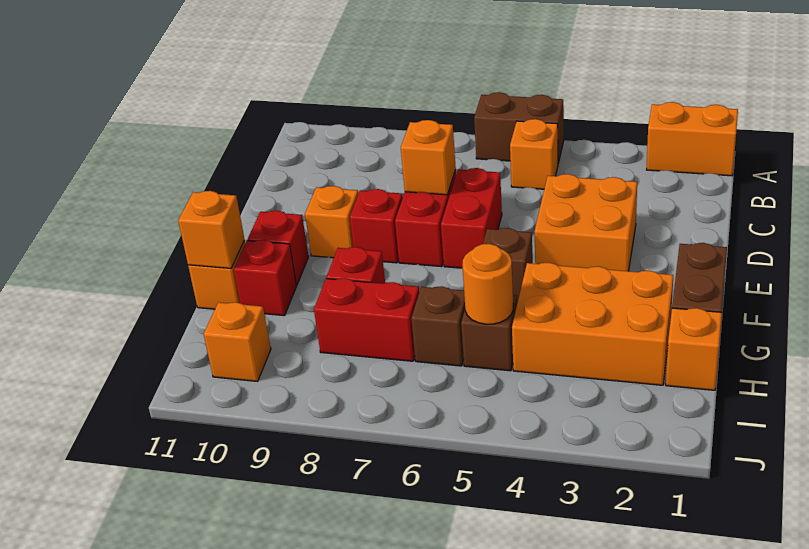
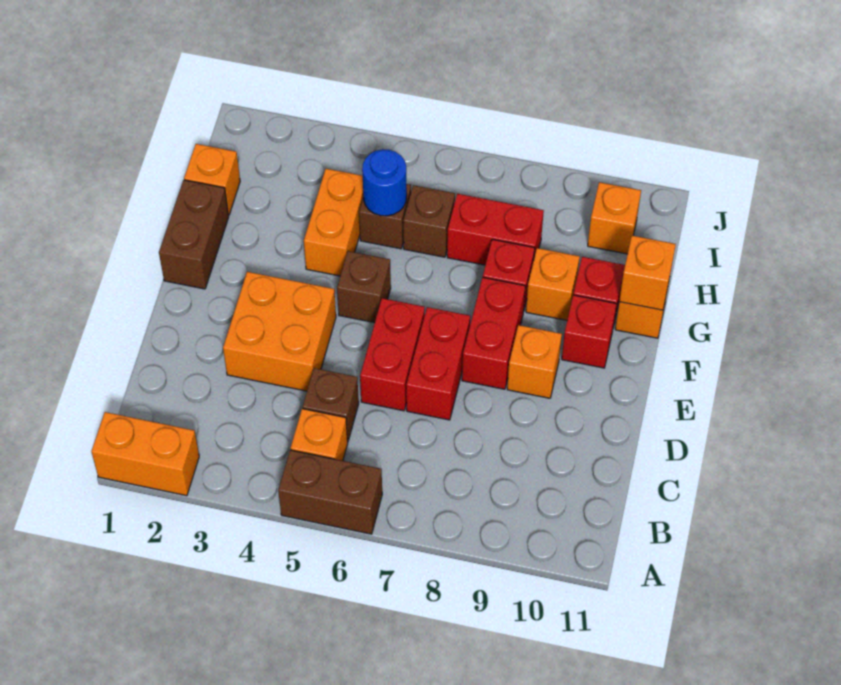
none -> brown 1x1 brick [303,368,359,441]
orange 1x1 brick [401,120,456,195] -> orange 1x1 brick moved to [526,248,580,320]
red 1x1 brick [350,189,403,263] -> red 1x2 brick [462,277,525,389]
orange 2x3 brick [512,262,673,385] -> orange 1x2 brick [304,169,363,276]
orange 1x1 round brick [462,244,513,324] -> blue 1x1 round brick [362,149,407,216]

